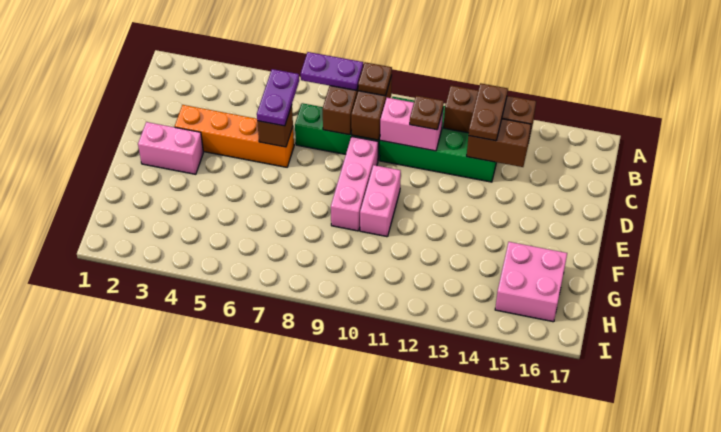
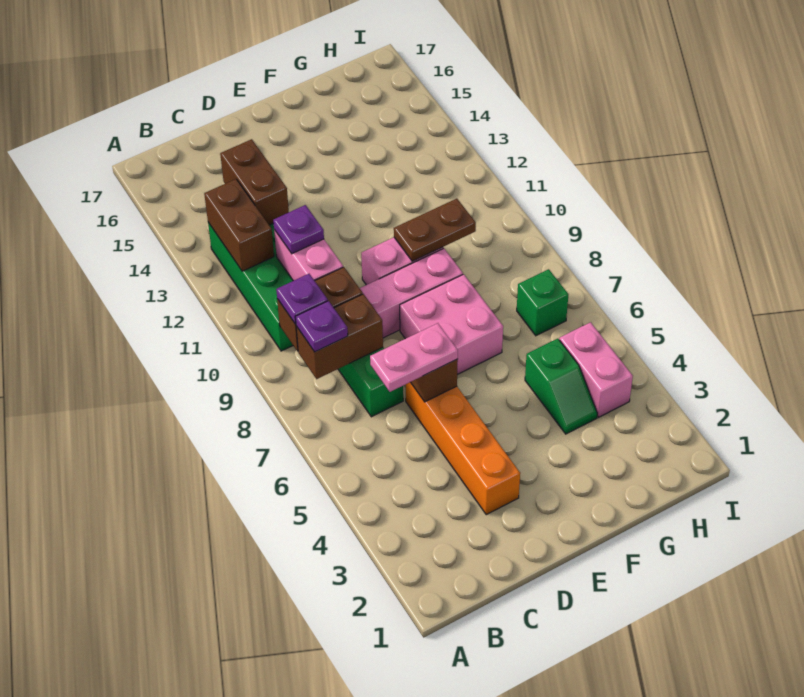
purple 1x2 plate [301,52,363,90] -> purple 1x1 plate [295,301,348,352]
brown 1x1 plate [358,62,392,96] -> purple 1x1 plate [276,274,328,324]
brown 1x3 brick [444,86,536,140] -> brown 1x2 brick [204,179,274,271]
brown 1x2 plate [468,83,508,141] -> brown 1x2 plate moved to [394,199,476,261]
purple 1x2 plate [257,69,299,126] -> pink 1x2 plate [370,323,458,392]
brown 1x1 plate [410,96,444,130] -> purple 1x1 plate [273,205,324,254]
pink 1x2 brick [138,122,203,174] -> pink 1x2 brick moved to [559,322,633,417]
none -> green 1x2 slope [525,339,597,434]
pink 2x2 brick [495,242,567,322] -> pink 2x2 brick moved to [400,274,503,374]
none -> green 1x1 brick [517,269,568,336]

